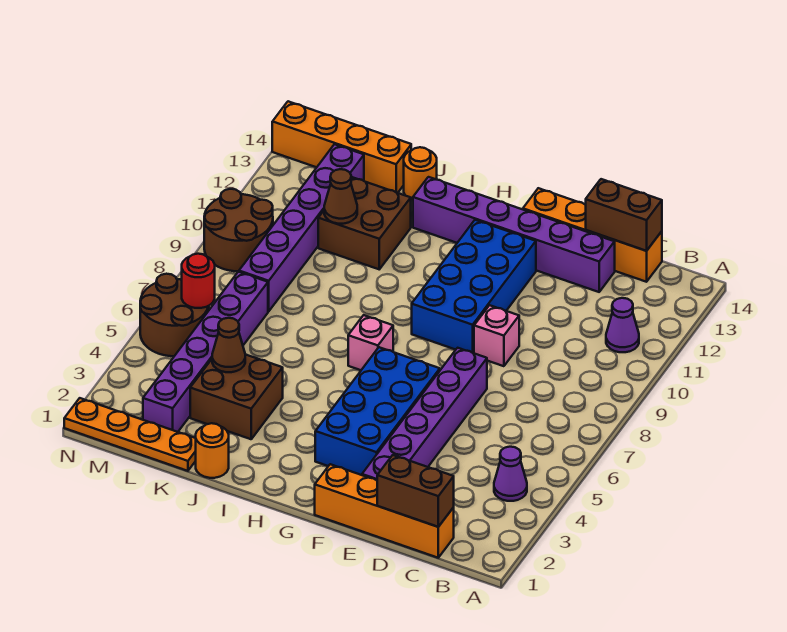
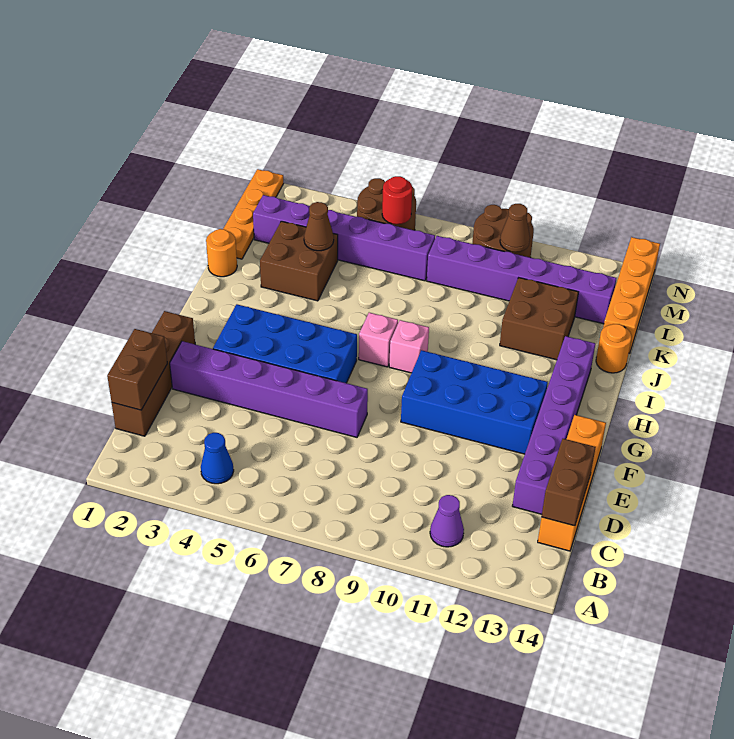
purple 1x1 cone [494,447,527,501] -> blue 1x1 cone [201,433,234,484]
orange 1x4 brick [315,464,454,558] -> brown 1x4 brick [112,311,195,436]
pink 1x1 brick [474,305,519,366] -> pink 1x1 brick moved to [389,320,429,373]
brown 1x1 cone [324,169,357,224] -> brown 1x1 cone moved to [500,204,530,252]

